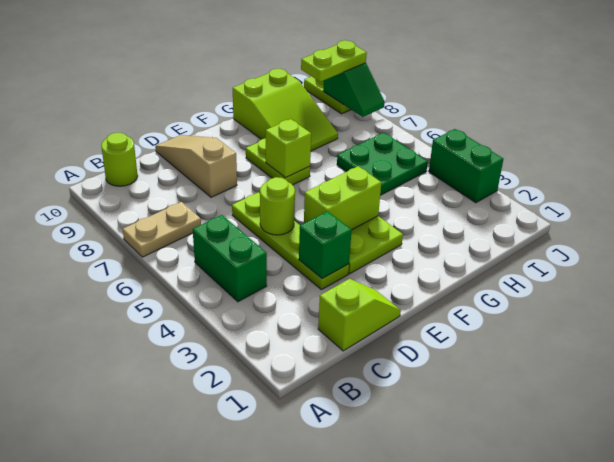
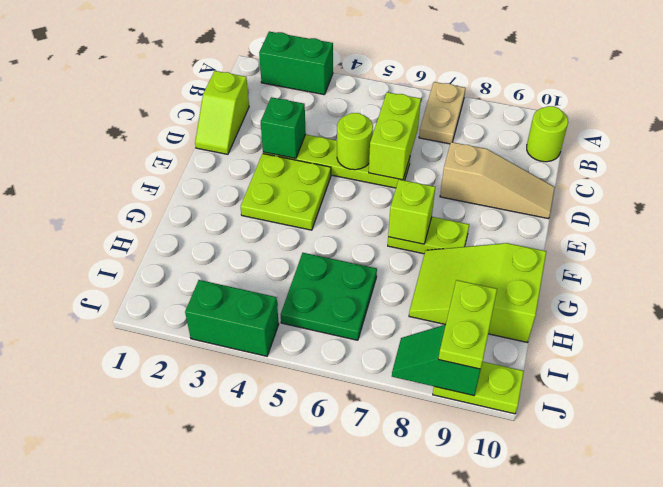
green 1x2 brick [193,215,267,302] -> green 1x2 brick moved to [259,32,333,95]
lime 1x2 brick [304,166,381,230] -> lime 1x2 brick moved to [369,92,421,180]

